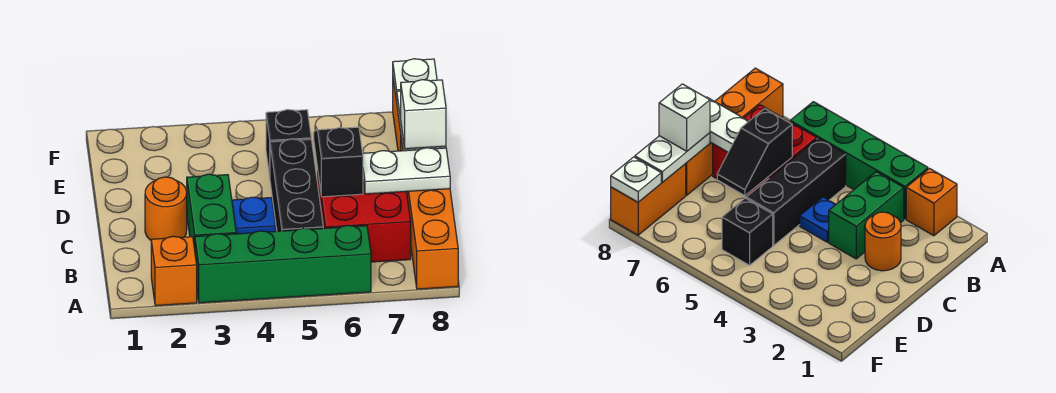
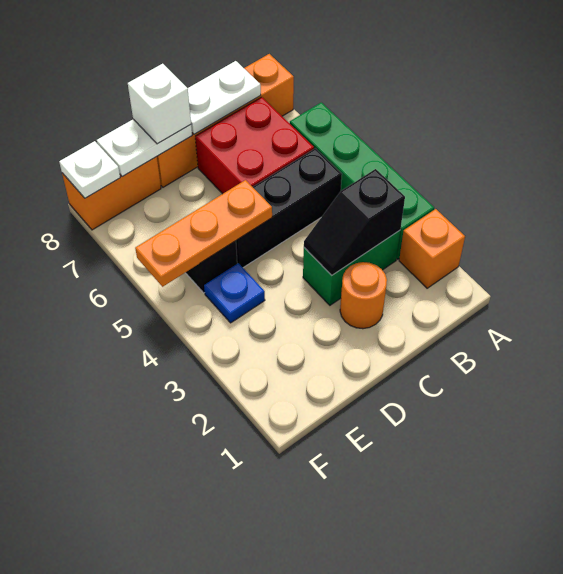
blue 1x1 plate [232,197,276,234] -> blue 1x1 plate moved to [204,263,265,323]
black 1x2 slope [314,127,363,197] -> black 1x2 slope moved to [304,169,405,275]
white 1x2 plate [363,148,450,194] -> white 1x2 plate turned to [188,61,261,134]
none -> orange 1x3 plate [135,180,272,287]

